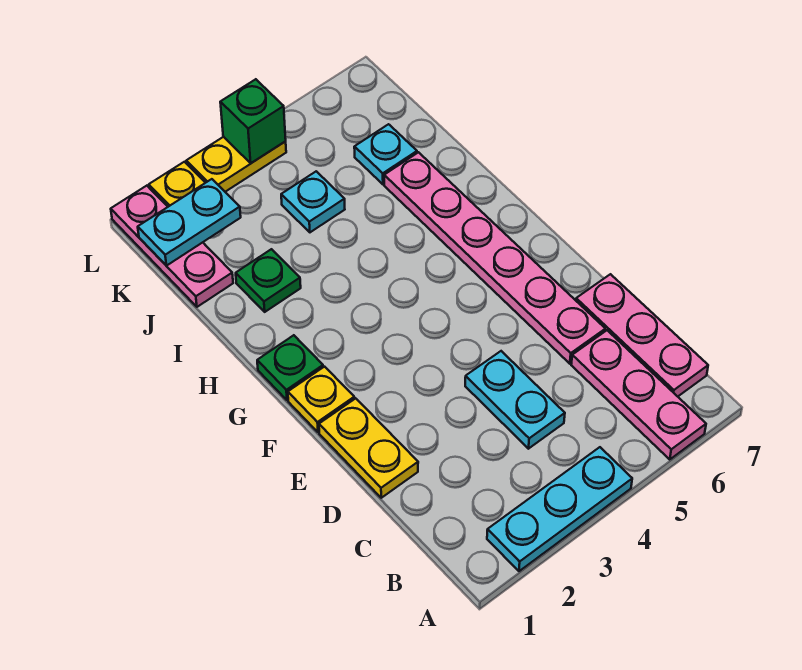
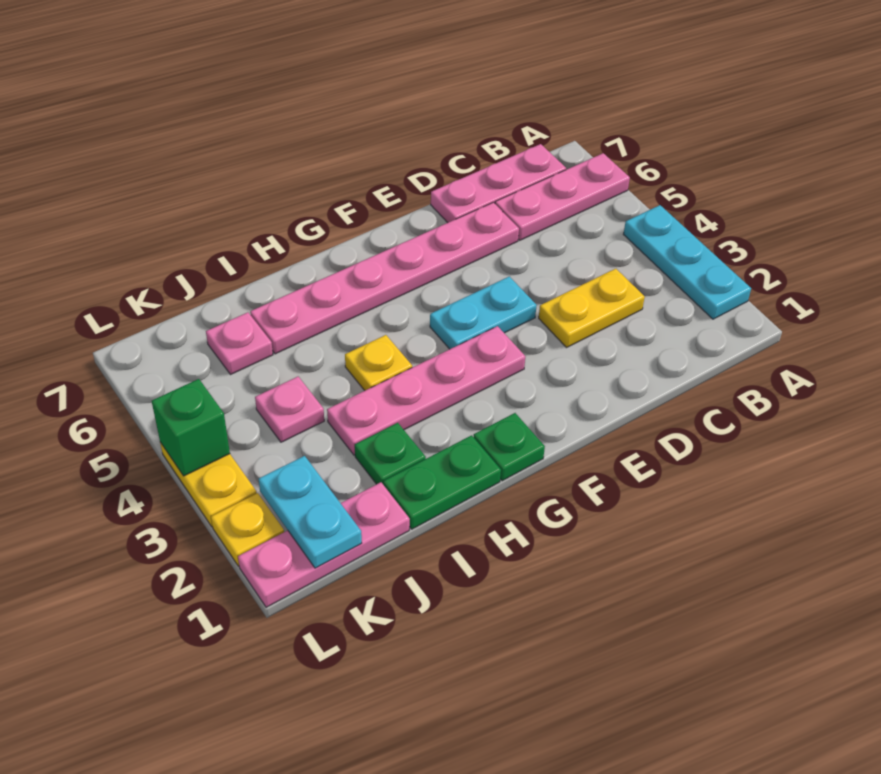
cyan 1x2 plate [465,351,565,449] -> cyan 1x2 plate moved to [430,276,537,349]
yellow 1x2 plate [319,398,418,498] -> yellow 1x2 plate moved to [539,269,645,347]
yellow 1x1 plate [288,367,354,432] -> yellow 1x1 plate moved to [345,335,412,391]
none -> pink 1x4 plate [327,326,525,455]
none -> green 1x2 plate [383,435,501,529]
cyan 1x1 plate [281,171,345,232] -> pink 1x1 plate [255,377,324,442]
cyan 1x1 plate [354,124,417,184] -> pink 1x1 plate [206,312,273,375]

